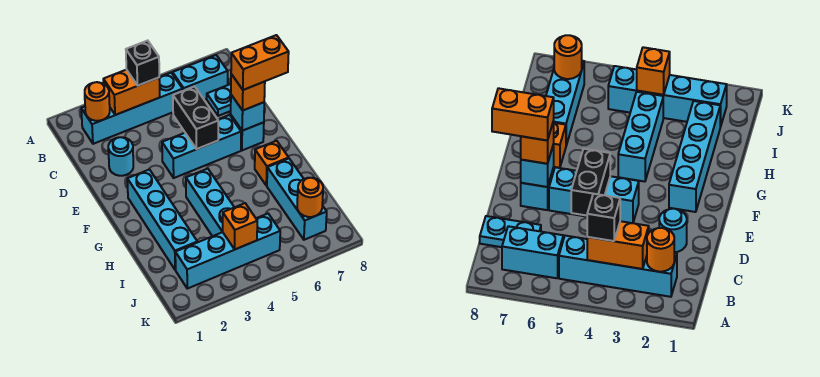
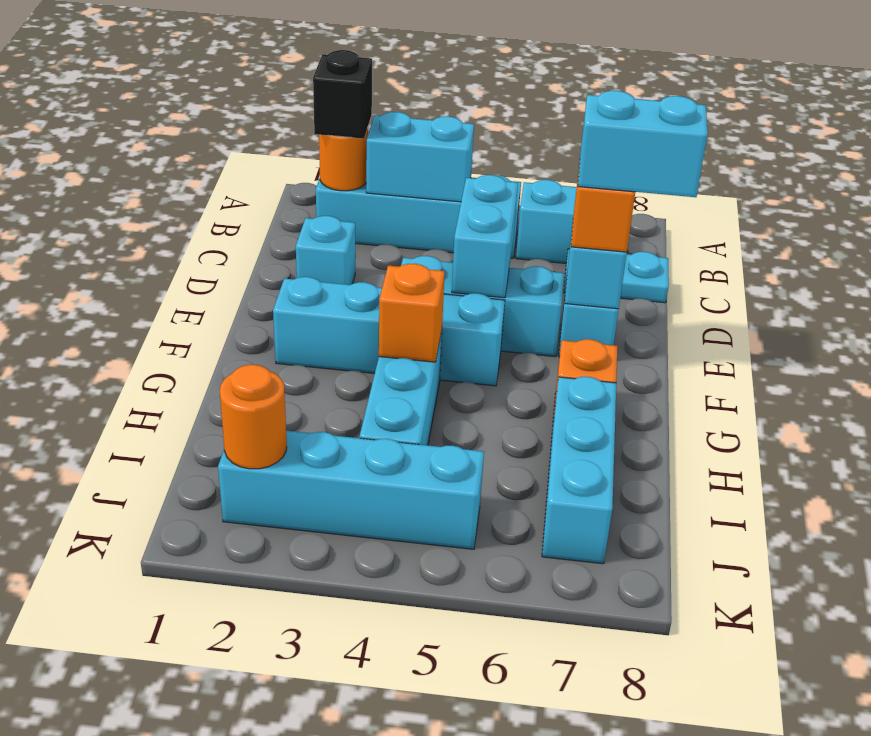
orange 1x2 brick [103,70,160,115] -> cyan 1x2 brick [366,112,474,202]
black 1x1 brick [126,41,159,85] -> black 1x1 brick moved to [313,50,372,139]
cyan 1x1 round brick [108,137,133,176] -> cyan 1x1 brick [296,216,355,285]
black 1x2 brick [173,87,218,149] -> cyan 1x2 brick [452,175,518,298]
orange 1x2 brick [231,35,289,90] -> cyan 1x2 brick [578,91,708,197]
cyan 1x4 brick [127,170,197,270] -> cyan 1x4 brick turned to [273,277,505,386]
orange 1x1 brick [223,203,257,249] -> orange 1x1 brick moved to [379,264,445,362]
orange 1x1 round brick [297,178,323,217] -> orange 1x1 round brick moved to [220,365,287,469]

